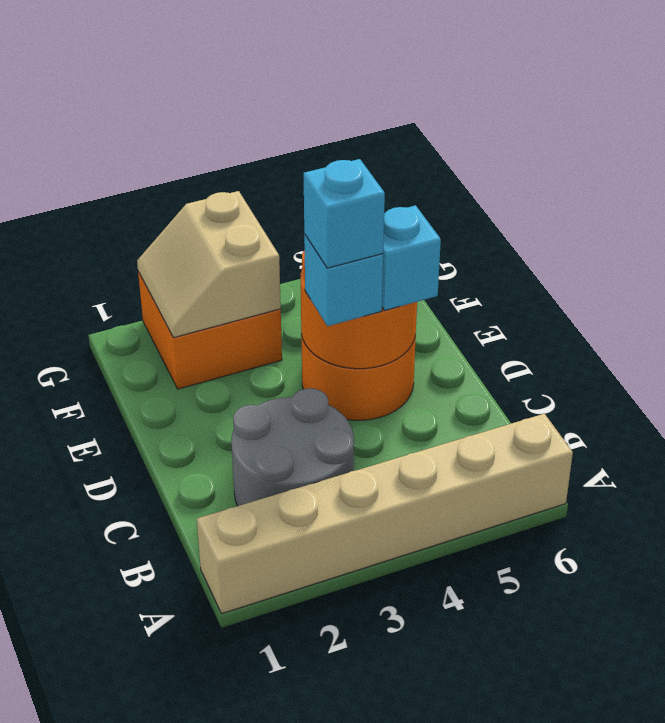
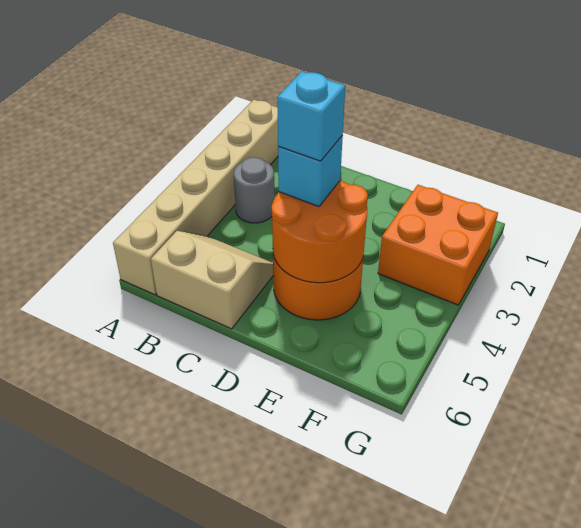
grey 2x2 round brick [231,388,354,506] -> grey 1x1 round brick [234,157,275,223]
cyan 1x1 brick [382,205,441,311] -> none
tan 2x2 slope [137,191,281,338] -> tan 2x2 slope moved to [151,231,273,329]

